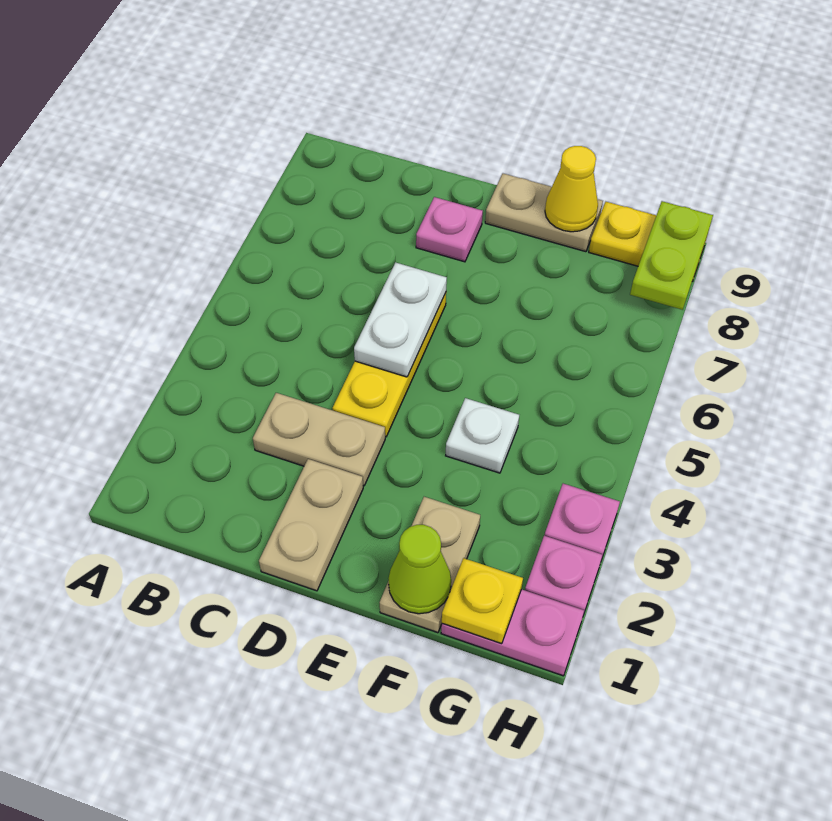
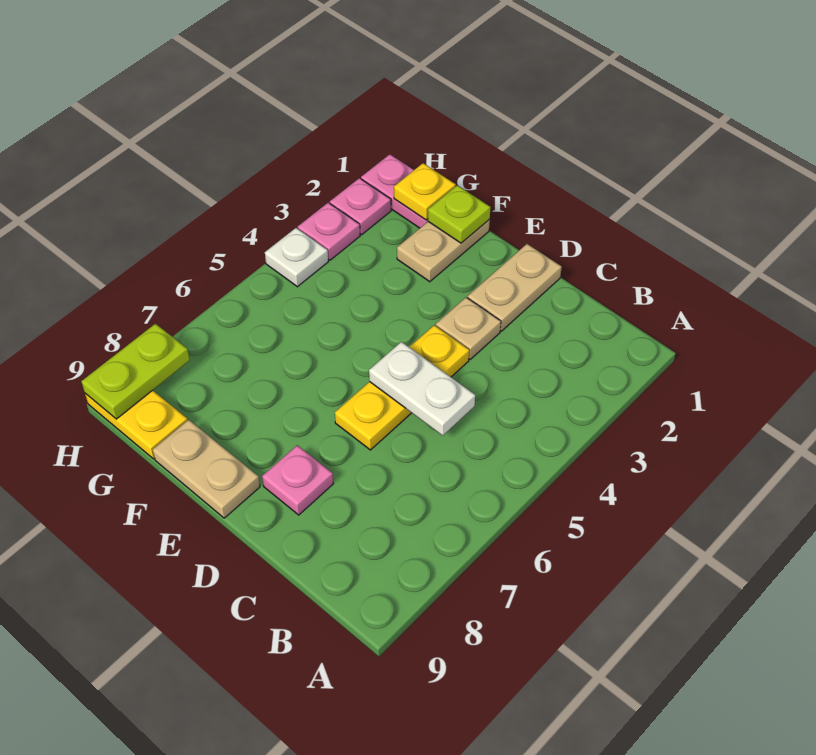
tan 1x2 plate [253,393,385,486] -> tan 1x1 plate [436,297,501,359]
white 1x2 plate [354,262,447,377] -> white 1x2 plate turned to [369,342,475,435]
lime 1x1 cone [388,525,451,614] -> lime 1x1 plate [428,185,491,243]
white 1x1 plate [446,398,519,473] -> white 1x1 plate moved to [265,228,328,287]
yellow 1x1 cone [545,146,598,232] -> none

